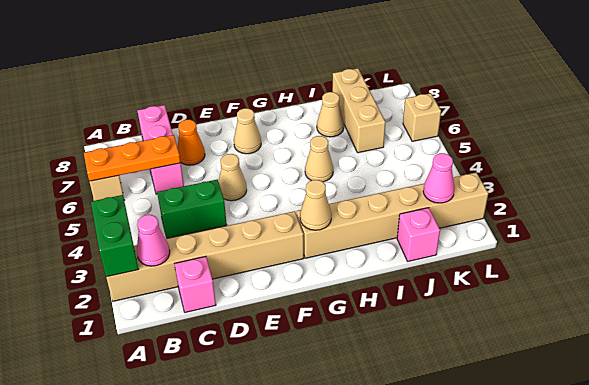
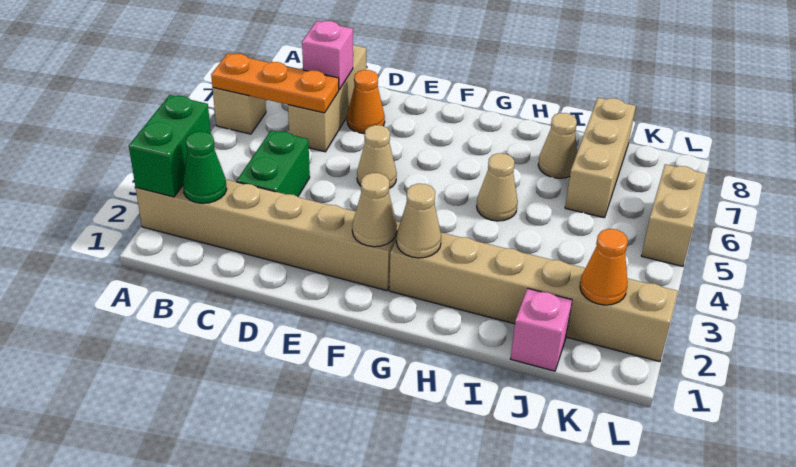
pink 1x1 cone [137,215,170,266] -> green 1x1 cone [183,131,227,203]
pink 1x1 brick [175,257,216,312] -> pink 1x1 brick moved to [302,21,353,90]
green 1x2 brick [157,180,227,238] -> green 1x2 brick turned to [237,130,310,197]
pink 1x3 brick [137,105,184,194] -> tan 1x3 brick [288,45,366,152]
tan 1x1 cone [234,108,261,154] -> tan 1x1 cone moved to [352,173,397,247]
pink 1x1 cone [423,153,455,203] -> orange 1x1 cone [580,229,628,305]
tan 1x1 brick [403,93,441,141] -> tan 1x2 brick [641,164,706,266]

